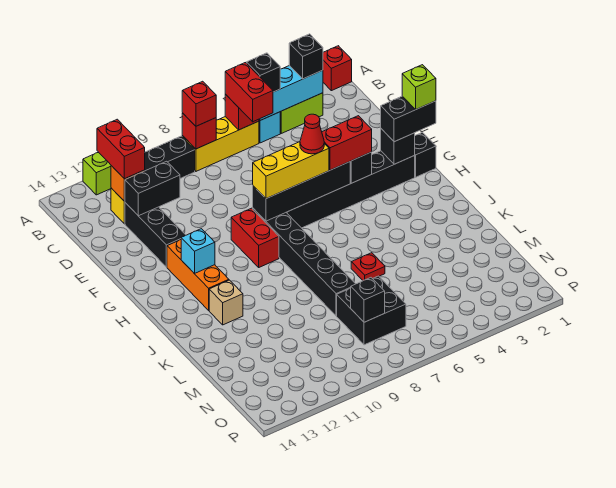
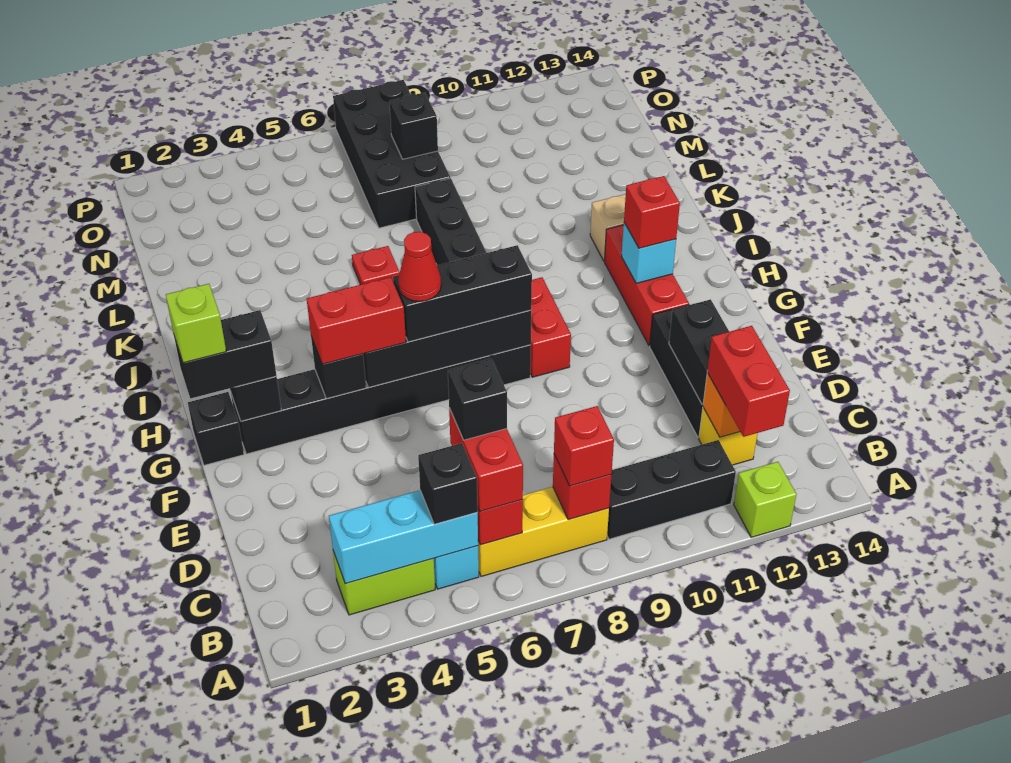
red 1x1 brick [323,46,352,91] -> red 1x1 brick moved to [624,176,680,248]
black 1x1 brick [289,34,323,79] -> black 1x1 brick moved to [448,359,507,440]
black 1x2 brick [125,161,180,216] -> black 1x2 brick turned to [669,299,729,405]
yellow 1x3 brick [253,142,329,199] -> black 1x3 brick [393,245,532,342]
orange 1x3 brick [167,240,229,310] -> red 1x3 brick [605,225,689,346]
black 2x2 brick [337,276,406,345] -> black 2x4 brick [333,80,450,228]

